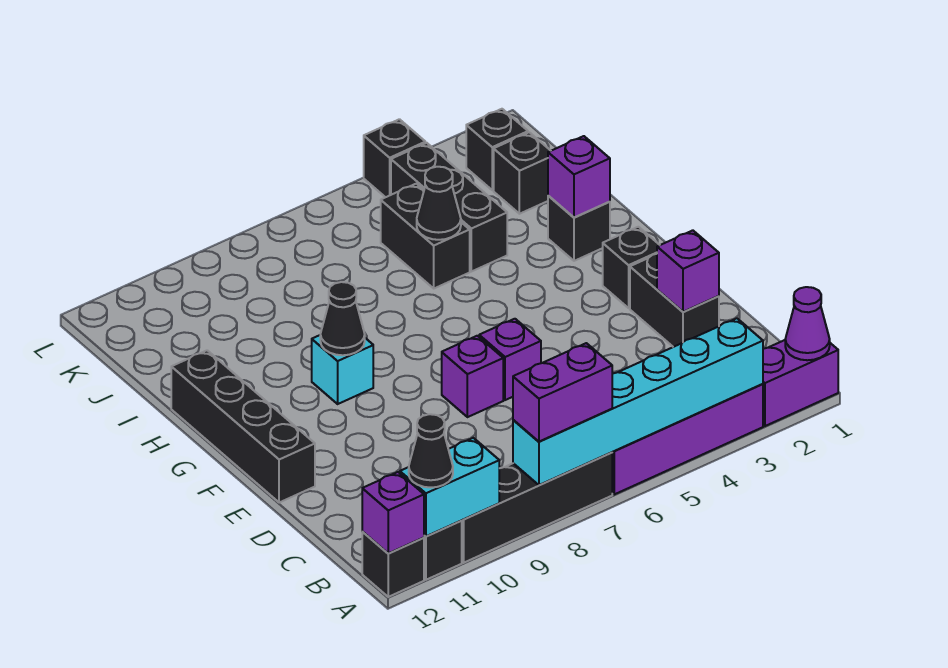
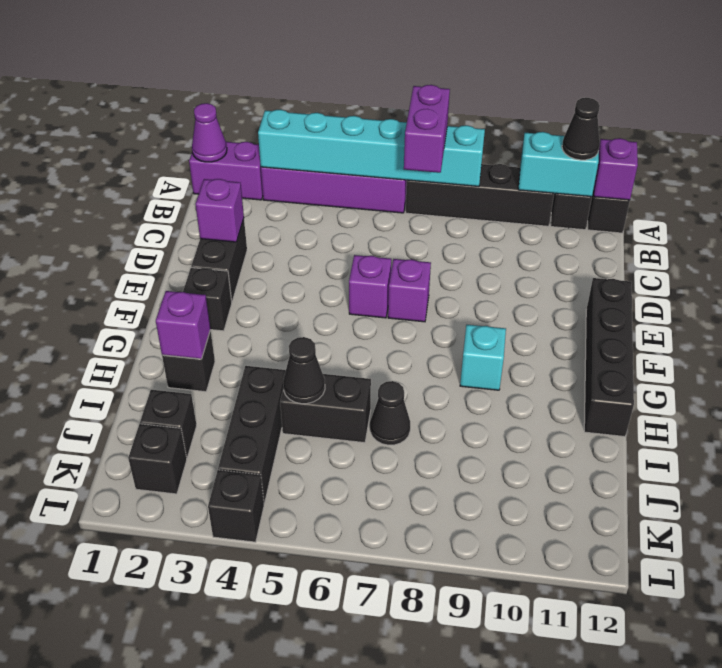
purple 1x2 brick [513,343,612,442] -> purple 1x2 brick turned to [404,85,450,173]
black 1x1 cone [320,282,365,355] -> black 1x1 cone moved to [370,381,410,445]
black 1x2 brick [381,184,470,288] -> black 1x2 brick turned to [280,374,371,443]

